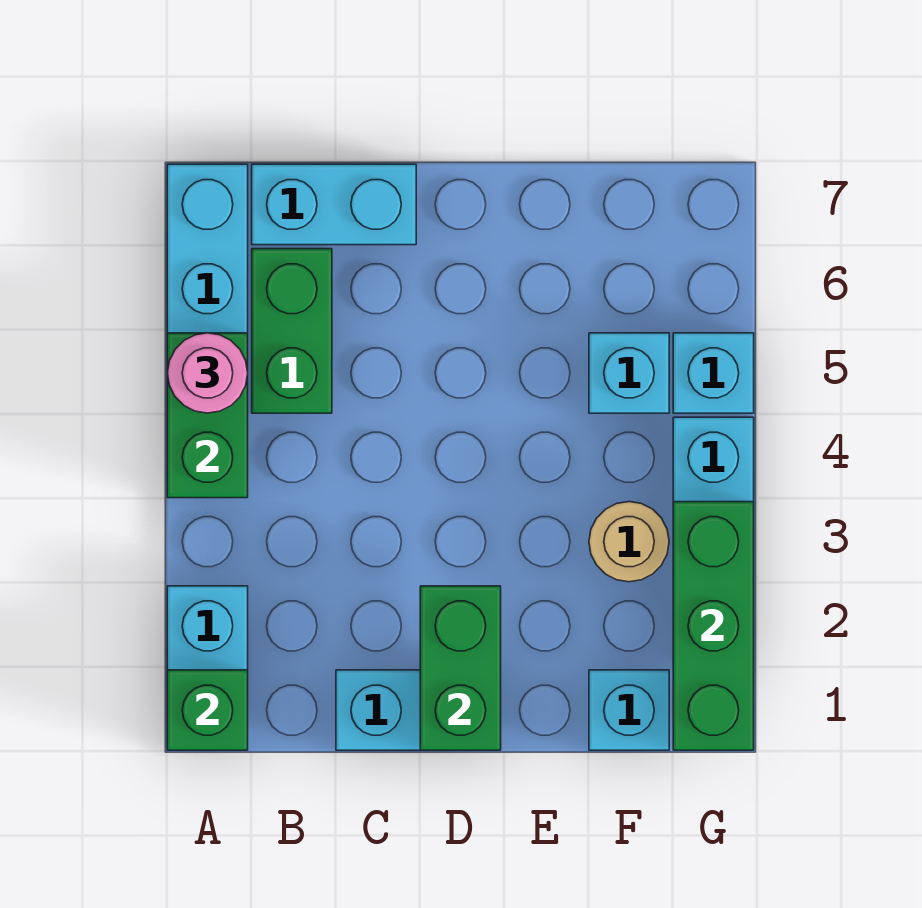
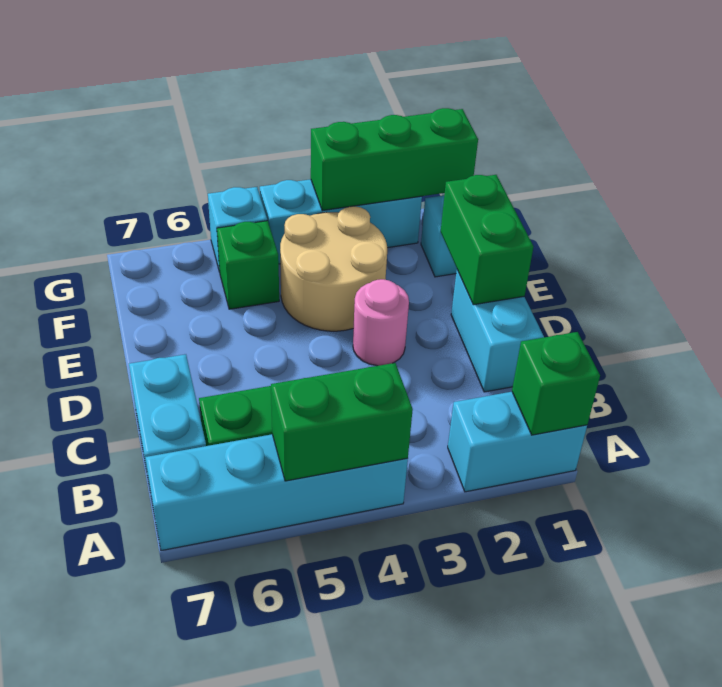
pink 1x1 round brick [167,333,248,413] -> pink 1x1 round brick moved to [353,279,409,366]
green 1x2 brick [420,586,501,750] -> green 1x2 brick turned to [441,175,533,305]
tan 1x1 round brick [589,502,669,582] -> tan 2x2 round brick [280,206,387,331]
cyan 1x1 brick [589,333,669,413] -> green 1x1 brick [217,221,279,309]

